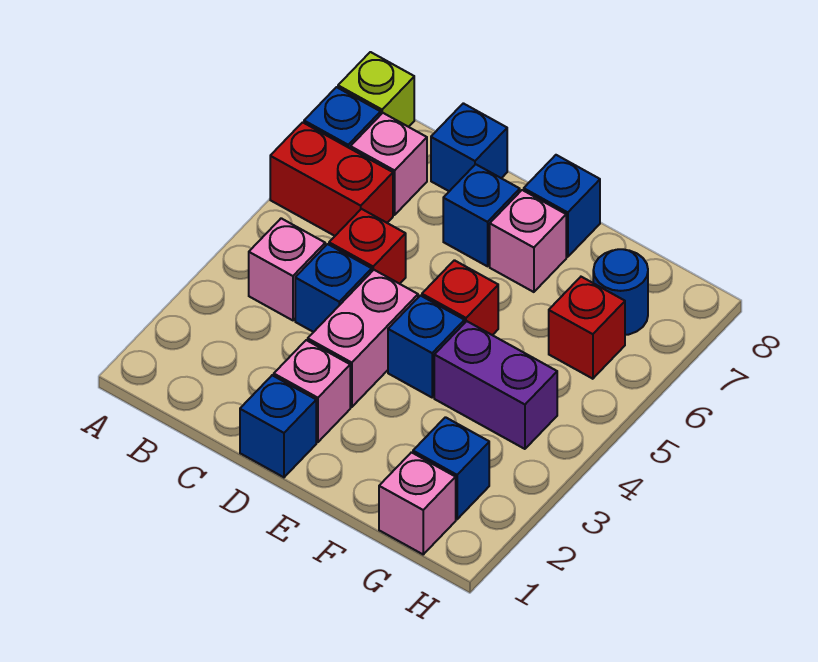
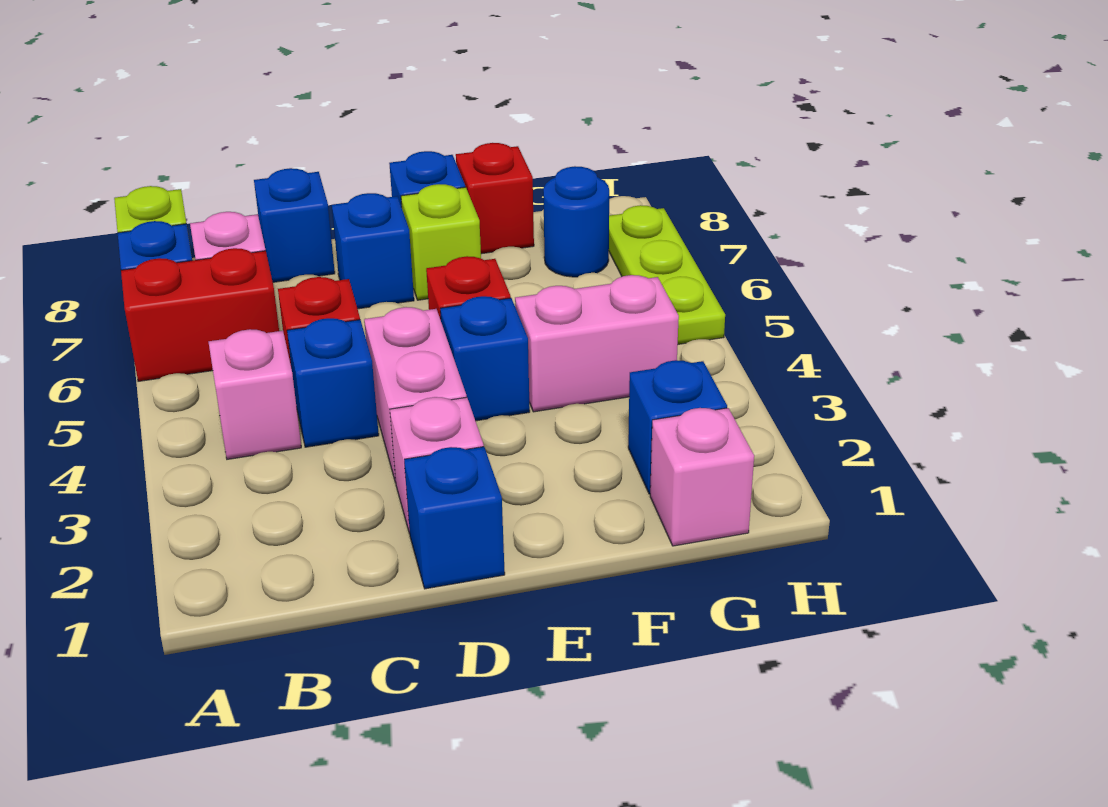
pink 1x1 brick [490,190,566,292] -> lime 1x1 brick [401,184,481,300]
purple 1x2 brick [434,321,557,449] -> pink 1x2 brick [515,275,679,412]
red 1x1 brick [549,277,625,379] -> red 1x1 brick moved to [456,143,534,254]
none -> lime 1x3 plate [609,205,725,344]

